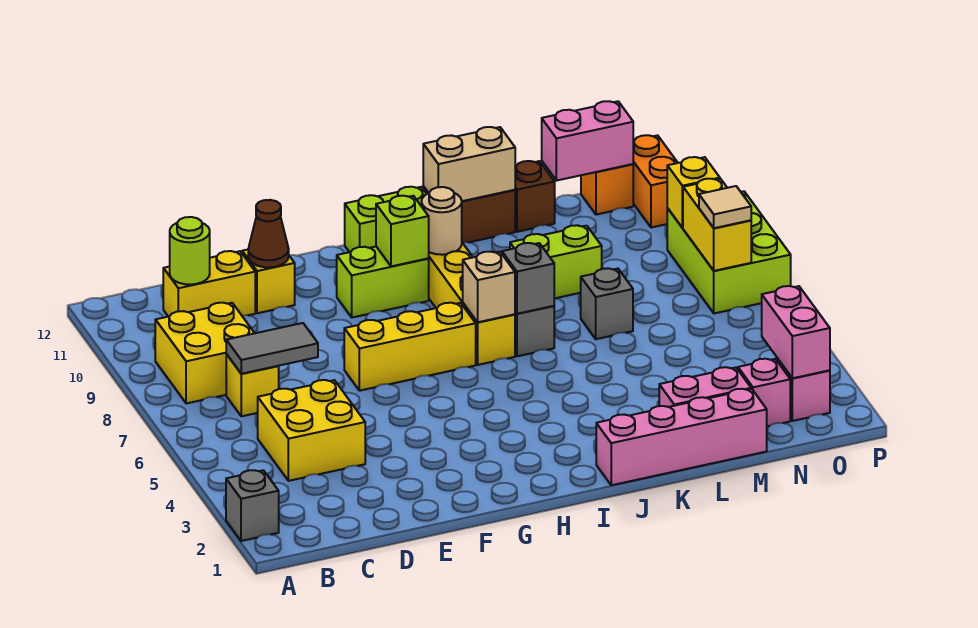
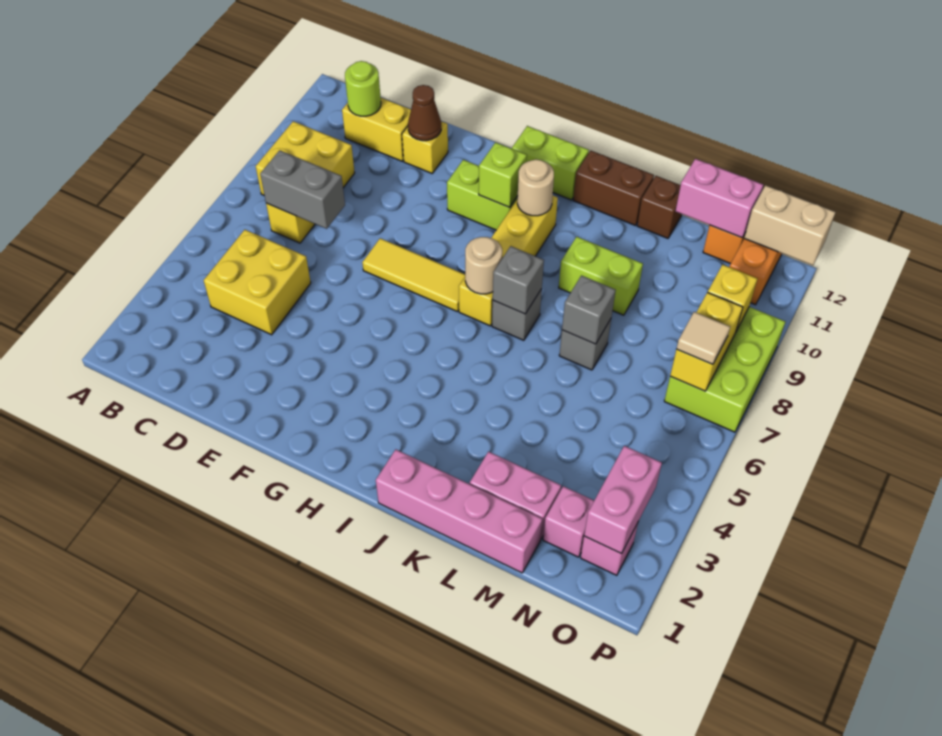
grey 1x1 brick [226,470,279,541] -> grey 1x1 brick moved to [562,276,616,344]
grey 1x2 tile [226,323,318,374] -> grey 1x2 brick [260,150,345,229]
yellow 1x3 brick [344,303,476,391] -> yellow 1x3 tile [362,238,465,312]
tan 1x1 brick [463,252,515,322] -> tan 1x1 round brick [465,237,502,294]
tan 1x2 brick [423,127,515,201] -> tan 1x2 brick moved to [744,185,836,265]

